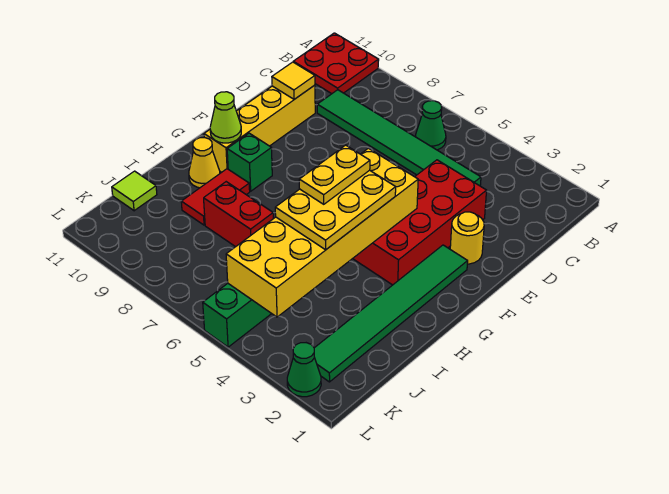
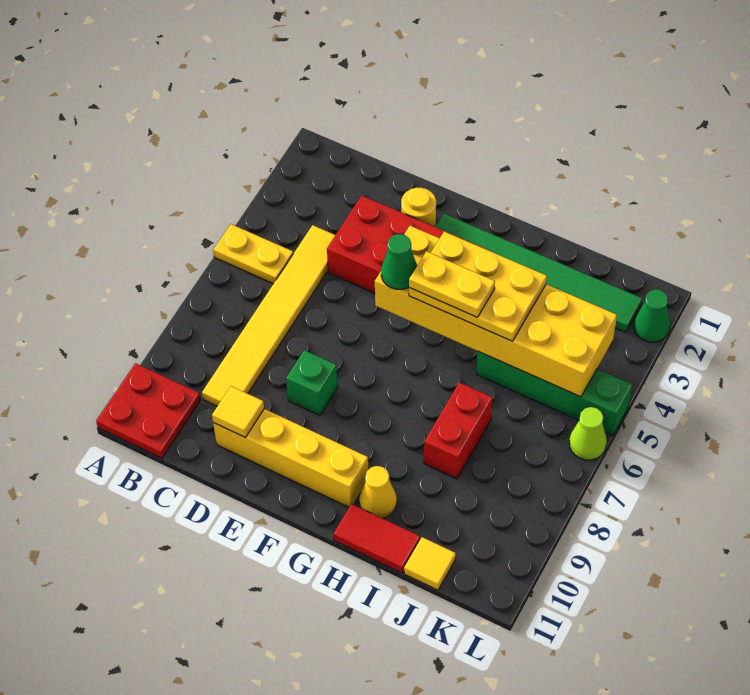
none -> yellow 1x2 plate [213,224,293,284]
green 1x1 cone [416,101,446,150] -> green 1x1 cone moved to [381,234,417,289]
green 1x6 tile [317,90,481,186] -> yellow 1x6 tile [202,225,335,406]
green 1x1 brick [227,133,272,191] -> green 1x1 brick moved to [286,350,338,415]
lime 1x1 cone [210,92,241,143] -> lime 1x1 cone moved to [569,407,607,460]
red 1x2 tile [181,169,250,225] -> red 1x2 tile moved to [333,504,420,573]
lime 1x1 tile [112,171,157,211] -> yellow 1x1 tile [404,537,456,590]

